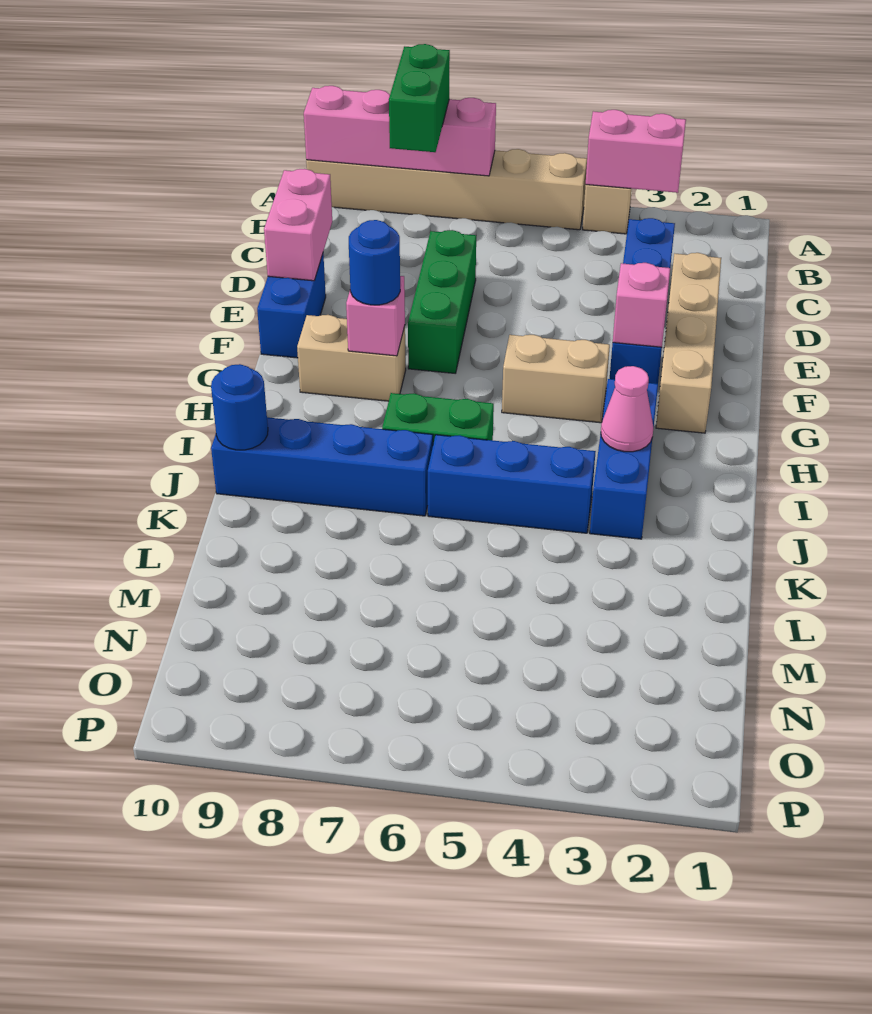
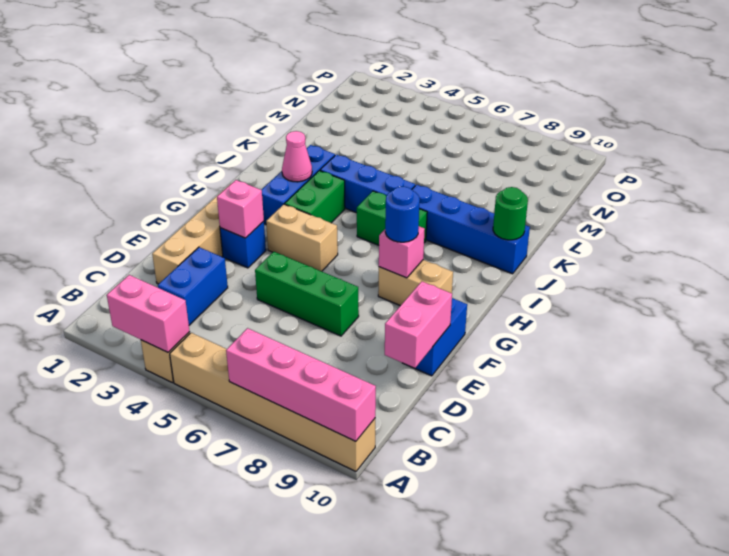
green 1x2 brick [389,44,450,152] -> green 1x2 brick moved to [285,171,345,223]
green 1x3 brick [408,230,476,373] -> green 1x3 brick turned to [255,252,359,336]
blue 1x1 round brick [211,364,268,450] -> green 1x1 round brick [493,187,528,240]

